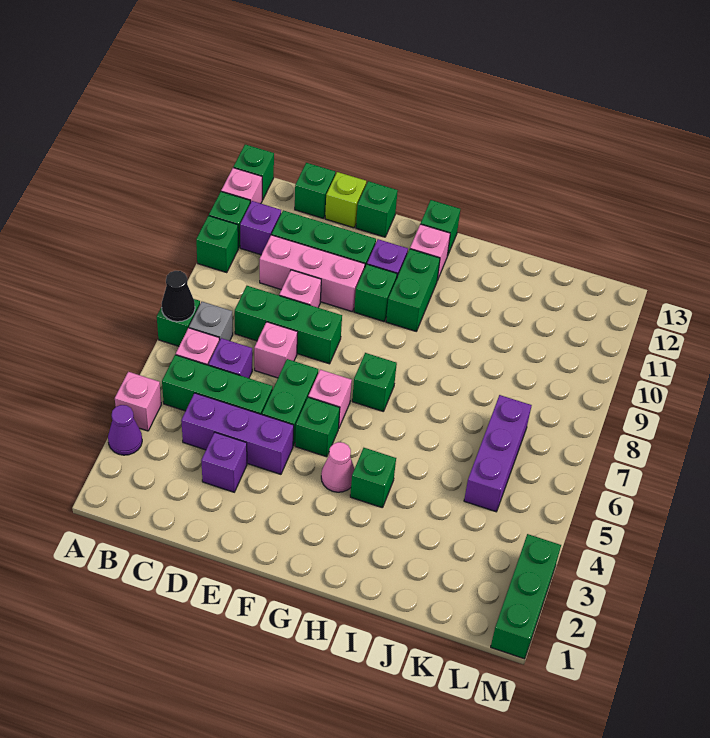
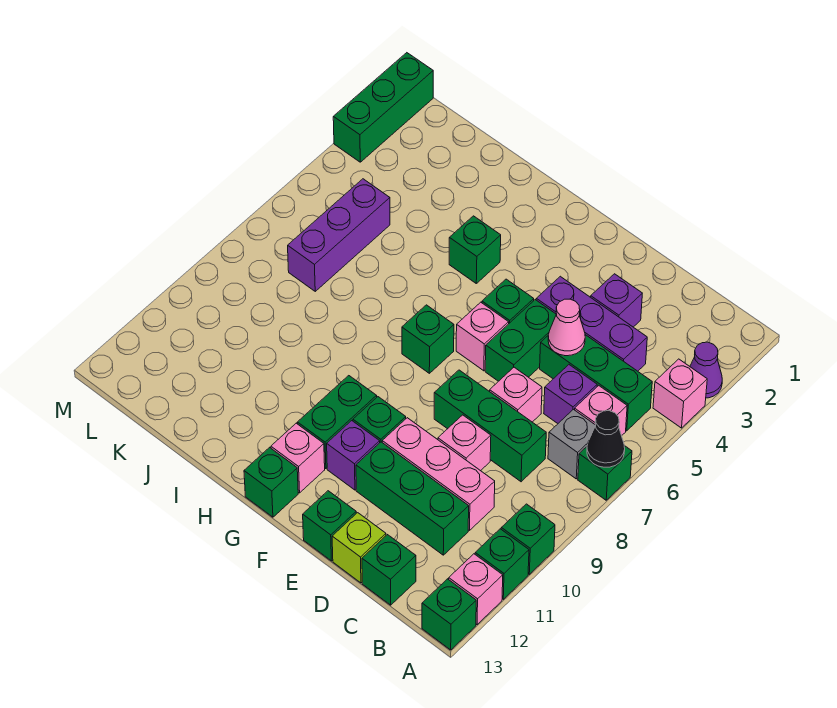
purple 1x1 brick [240,201,281,255] -> none
pink 1x1 cone [321,442,354,492] -> pink 1x1 cone moved to [548,299,585,356]

